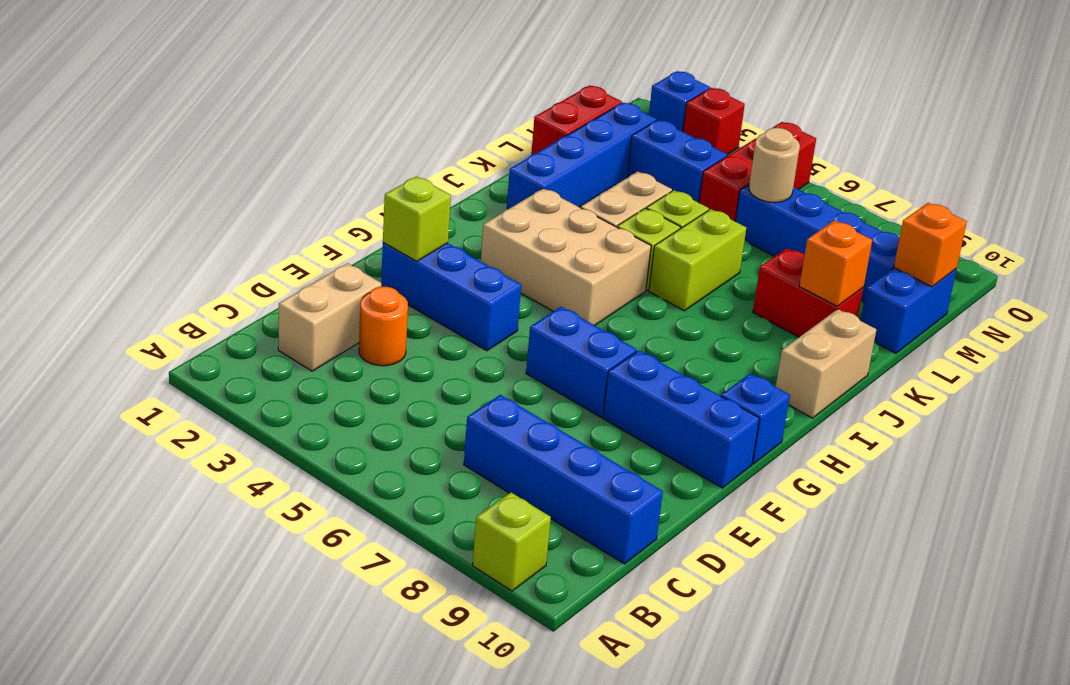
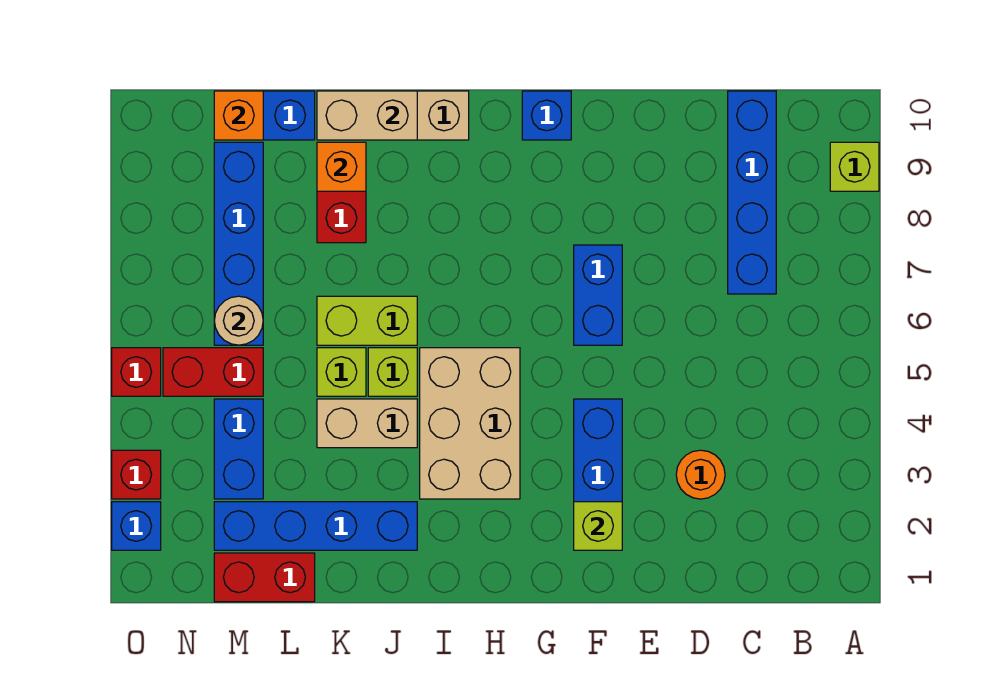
tan 1x2 brick [278,263,381,371] -> tan 1x2 brick moved to [317,91,417,140]
blue 1x3 brick [603,350,759,488] -> none

